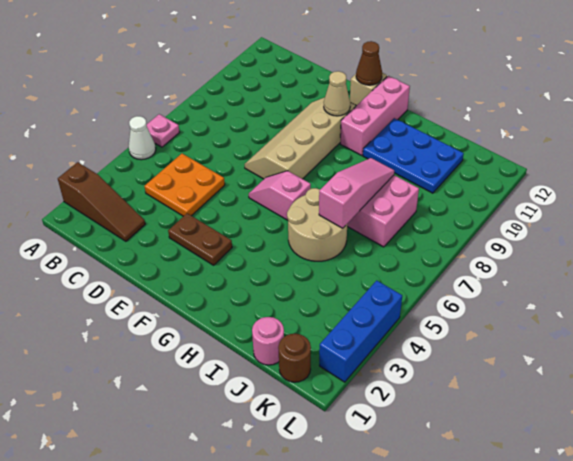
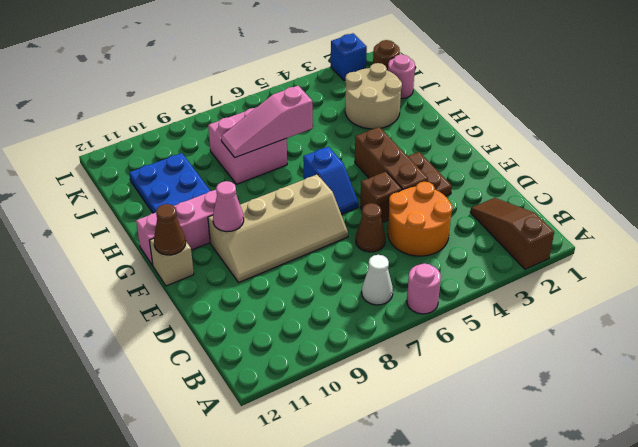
white 1x1 cone [129,116,156,160] -> white 1x1 cone moved to [362,255,393,305]
pink 1x1 plate [147,114,180,147] -> pink 1x1 round brick [407,263,441,314]
orange 2x2 plate [145,154,225,216] -> orange 2x2 round brick [388,182,453,256]
none -> brown 1x1 cone [356,203,386,252]
none -> brown 1x3 brick [355,127,428,190]
none -> brown 1x1 brick [360,172,402,223]
pink 1x2 slope [249,171,311,220] -> blue 1x2 slope [303,147,358,214]
tan 1x1 cone [324,71,350,116] -> pink 1x1 cone [213,181,244,232]
tan 2x2 round brick [287,188,347,261] -> tan 2x2 round brick moved to [345,63,402,129]
blue 1x3 brick [319,280,402,382] -> blue 1x1 brick [331,33,367,80]

